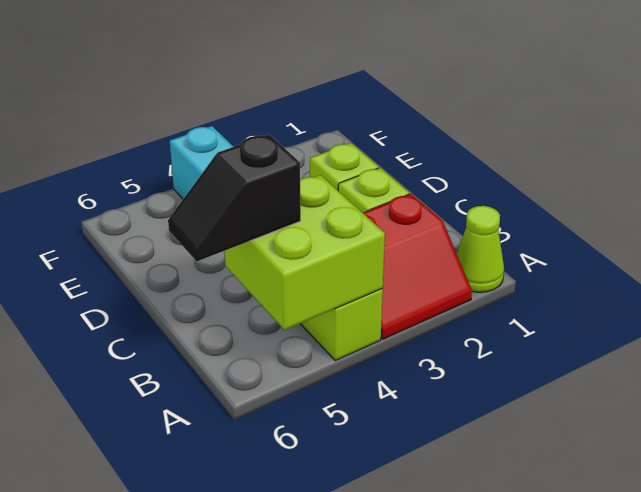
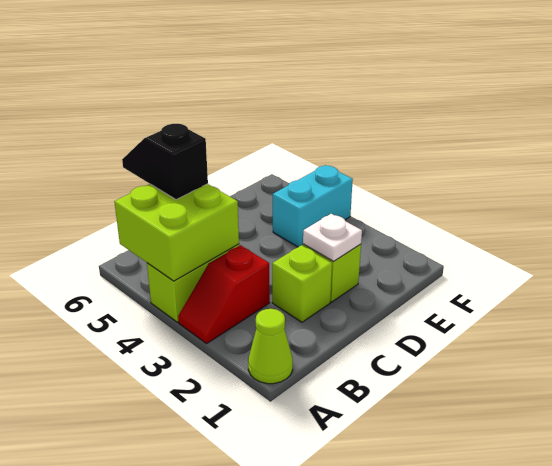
red 2x2 slope [363,194,472,339] -> red 1x2 slope [178,245,270,344]
none -> white 1x1 plate [303,214,362,262]

